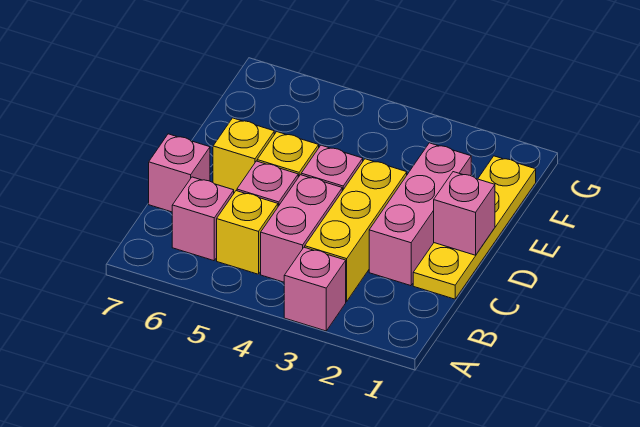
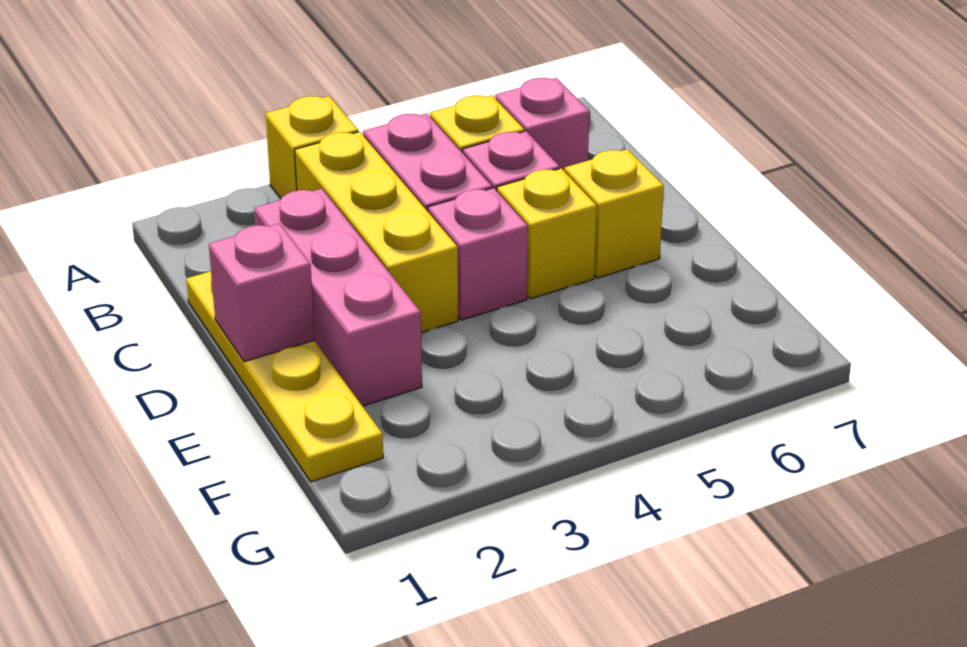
pink 1x1 brick [284,247,346,331] -> yellow 1x1 brick [265,96,358,199]
pink 1x1 brick [149,134,210,212] -> none

